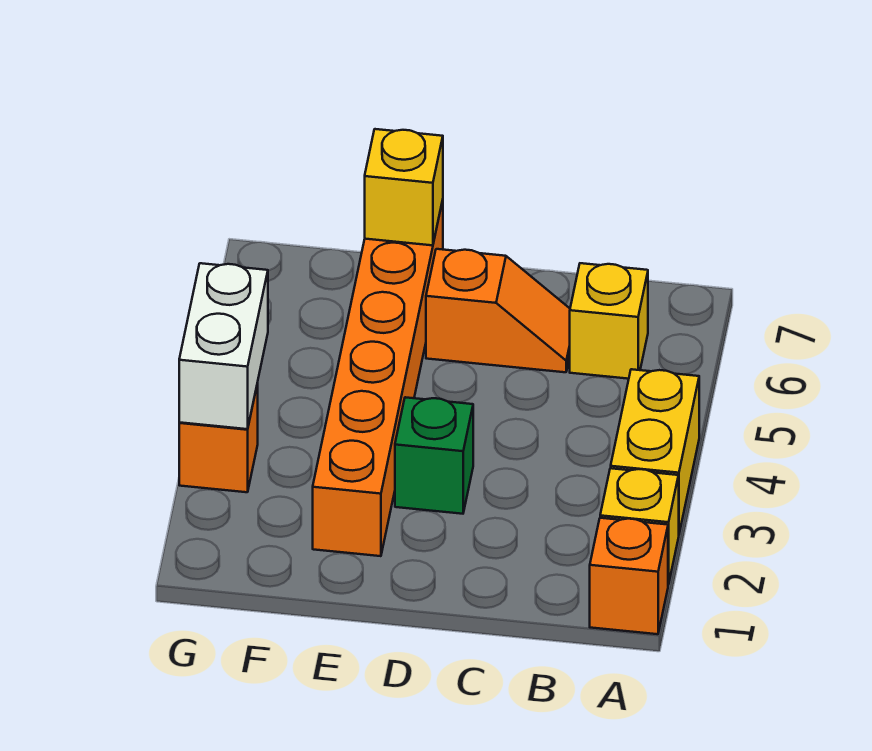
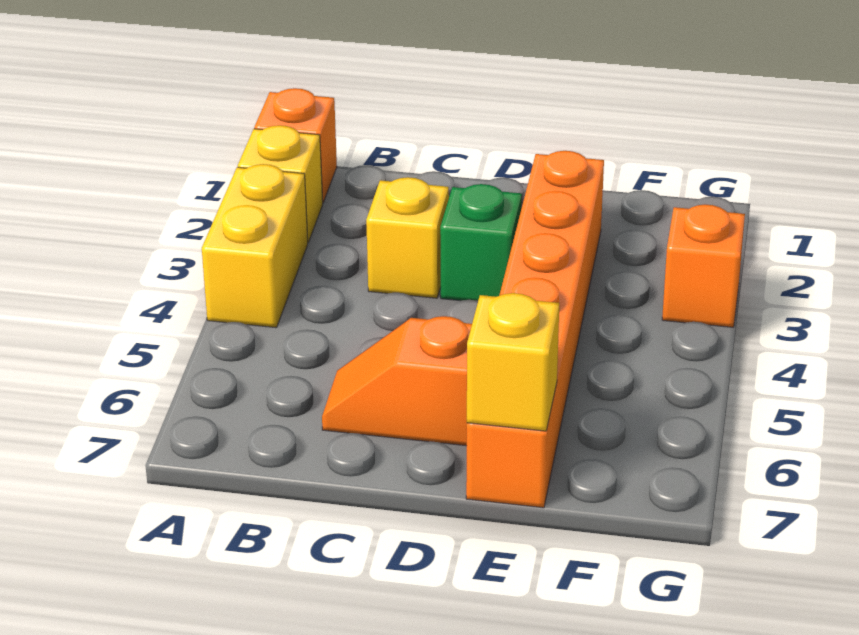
yellow 1x1 brick [570,263,648,379] -> yellow 1x1 brick moved to [366,177,449,298]
white 1x2 brick [179,263,268,429] -> none

